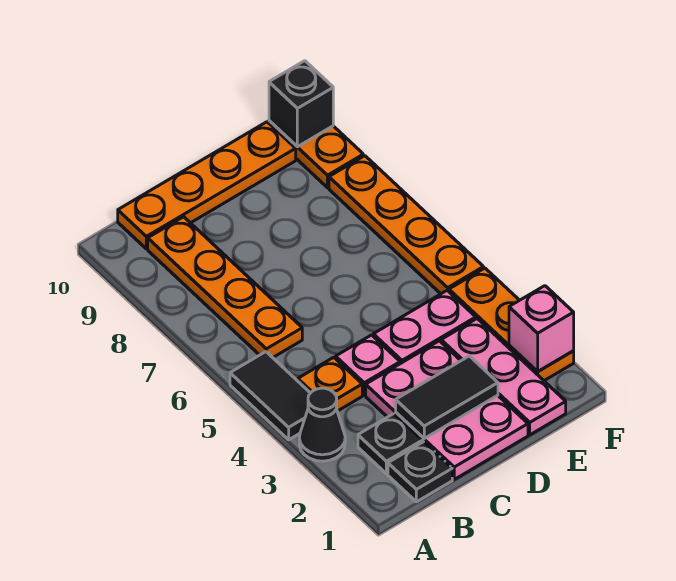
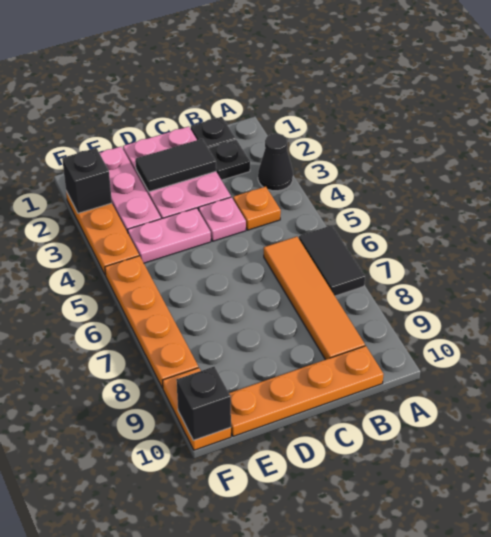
black 1x2 tile [230,352,310,440] -> black 1x2 tile moved to [299,225,365,296]
orange 1x4 plate [148,217,302,358] -> orange 1x4 tile [264,237,365,360]
pink 1x1 brick [509,286,574,372] -> black 1x1 brick [62,148,112,213]

